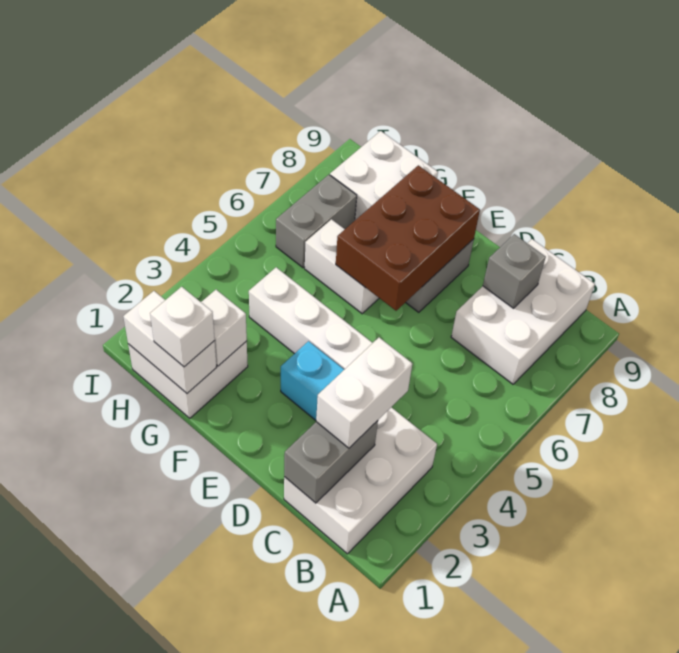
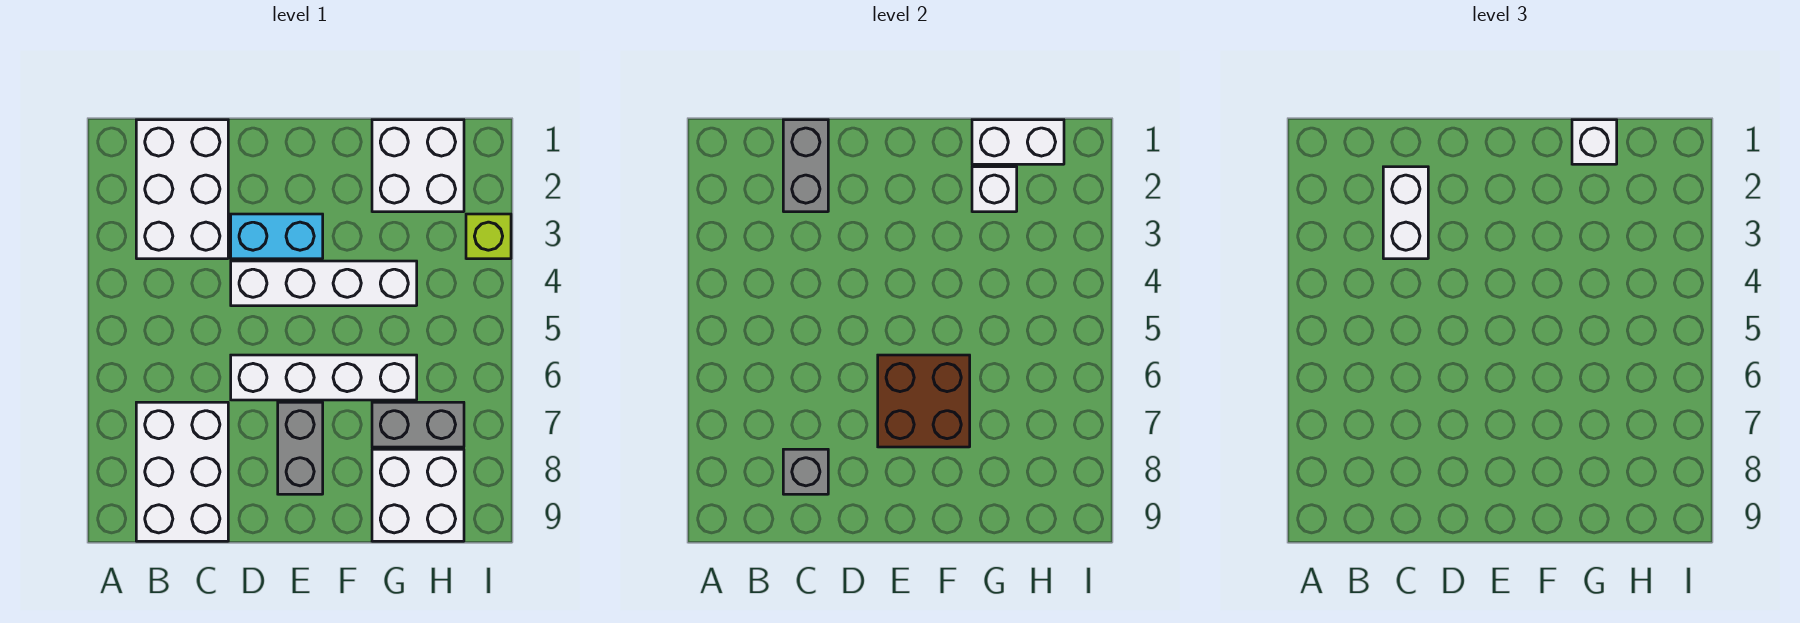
brown 2x3 brick [336,165,480,311] -> brown 2x2 brick [878,355,970,447]
white 1x2 brick [305,219,379,314] -> white 1x4 brick [231,355,417,400]
grey 1x2 brick [276,175,357,268] -> grey 1x2 brick turned to [372,402,464,447]
none -> lime 1x1 brick [466,214,511,259]

